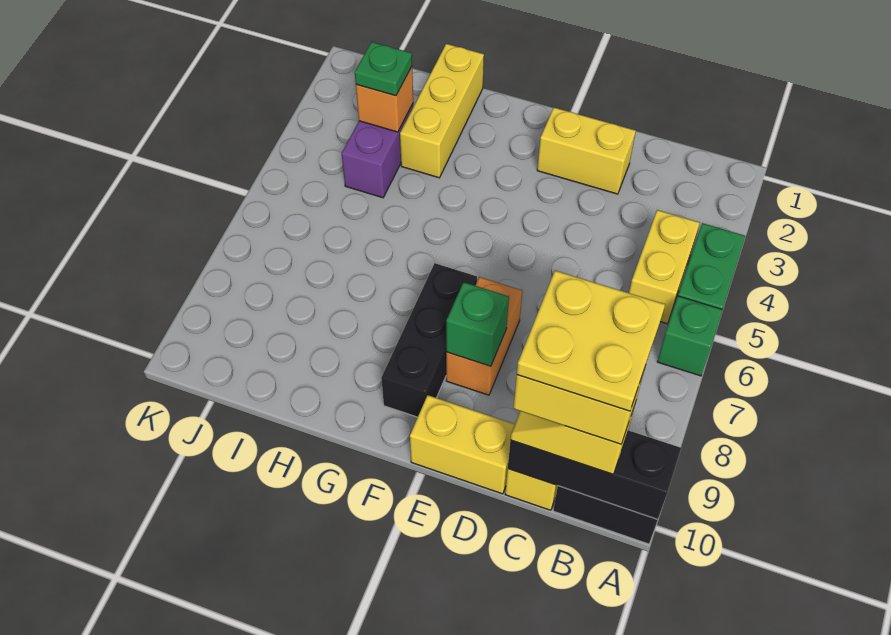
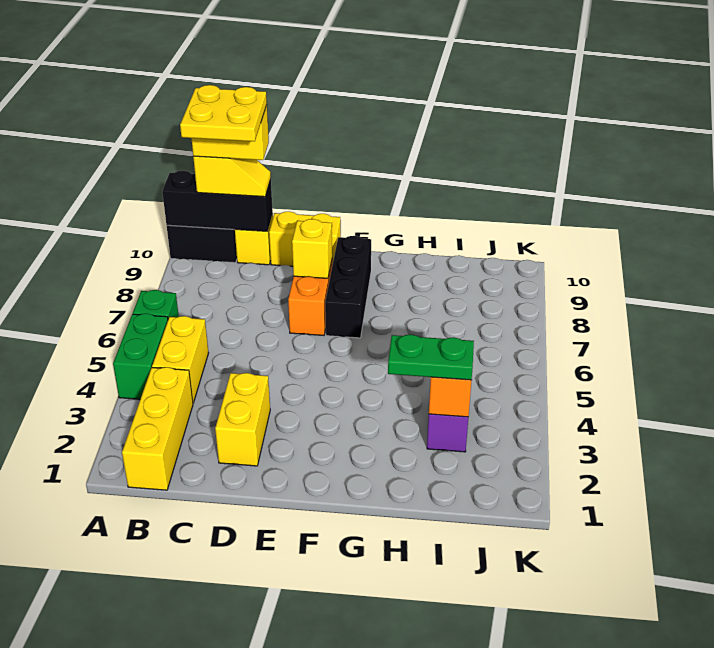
yellow 1x2 brick [537,107,636,194] -> yellow 1x2 brick turned to [215,373,270,466]
green 1x1 brick [446,282,509,366] -> yellow 1x1 brick [292,219,332,278]
yellow 1x3 brick [400,44,484,178] -> yellow 1x3 brick moved to [122,367,193,490]
green 1x1 plate [355,42,412,96] -> green 1x2 plate [388,335,474,380]

